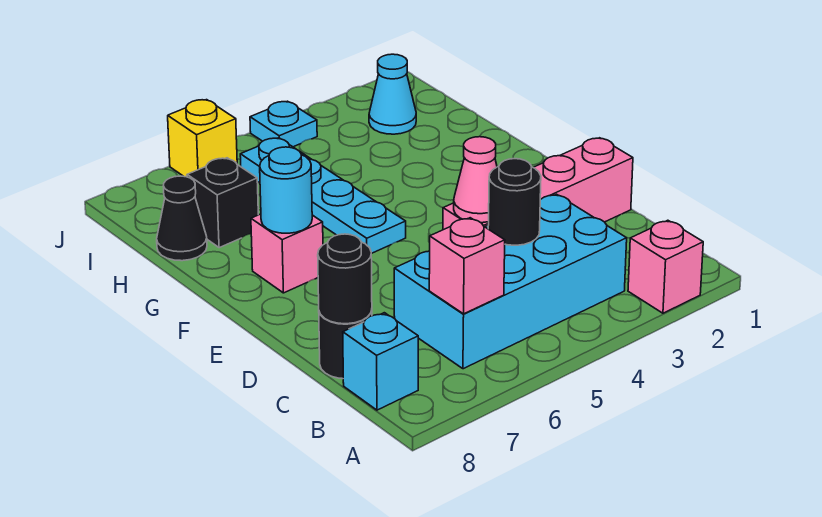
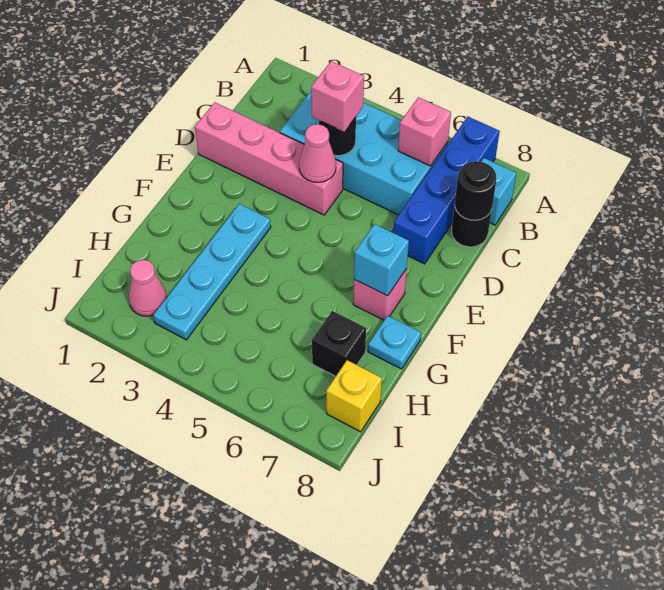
pink 1x1 brick [628,220,703,313] -> pink 1x1 brick moved to [311,61,364,132]
none -> blue 1x4 brick [393,117,500,264]
cyan 1x4 plate [240,138,406,254] -> cyan 1x4 plate moved to [153,204,271,340]
cyan 1x1 round brick [260,147,312,233] -> cyan 1x1 brick [354,224,409,296]
black 1x1 cone [157,176,207,261] -> none
cyan 1x1 cone [369,54,416,134] -> pink 1x1 cone [128,260,167,316]
cyan 1x1 plate [250,101,317,147] -> cyan 1x1 plate moved to [368,316,421,369]
yellow 1x1 brick [168,100,237,177] -> yellow 1x1 brick moved to [326,360,382,432]

